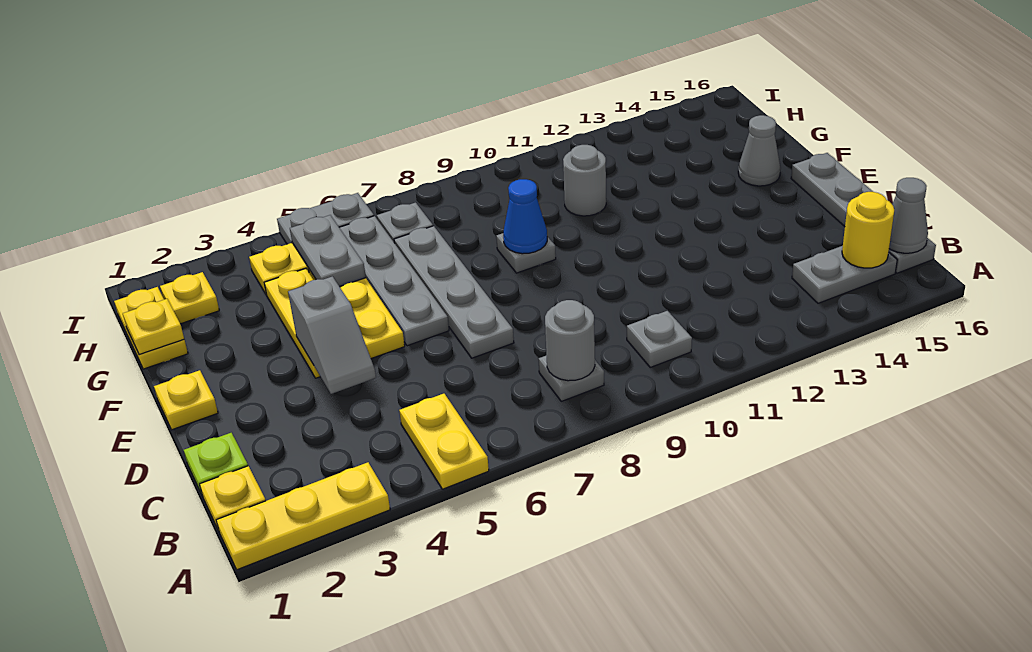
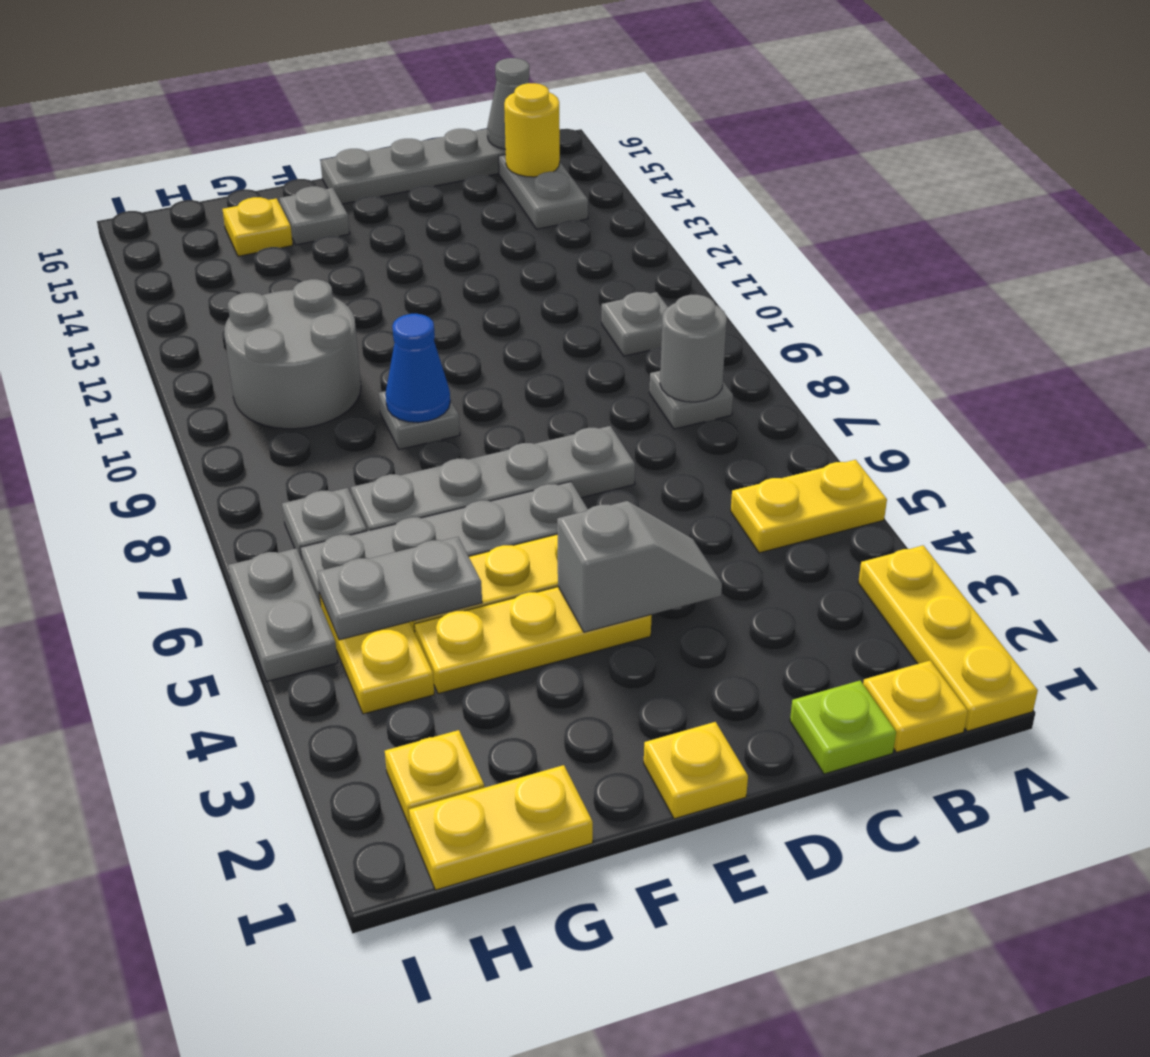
grey 1x1 cone [738,115,781,186] -> grey 1x1 plate [280,186,350,245]
yellow 1x1 plate [123,299,184,355] -> yellow 1x1 plate moved to [223,197,293,256]
grey 1x1 round brick [563,145,606,216] -> grey 2x2 round brick [224,279,361,429]

